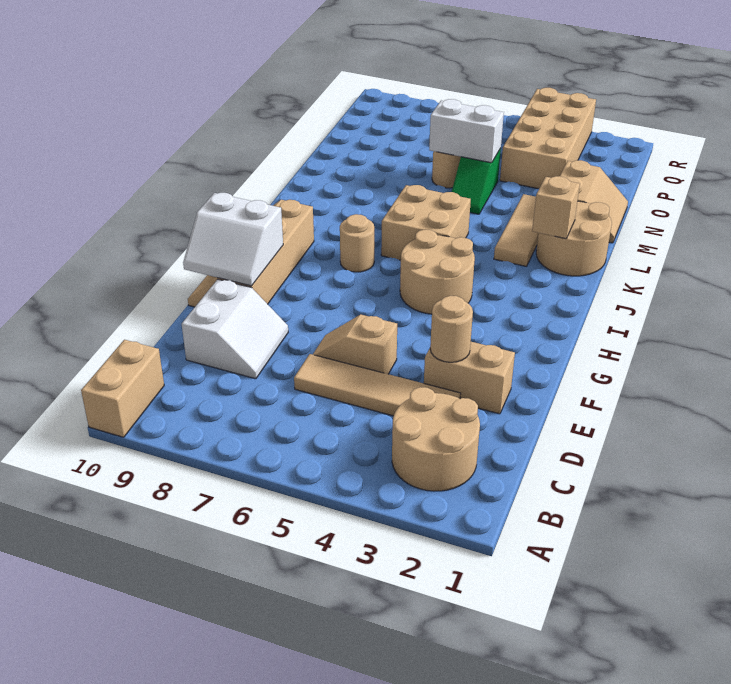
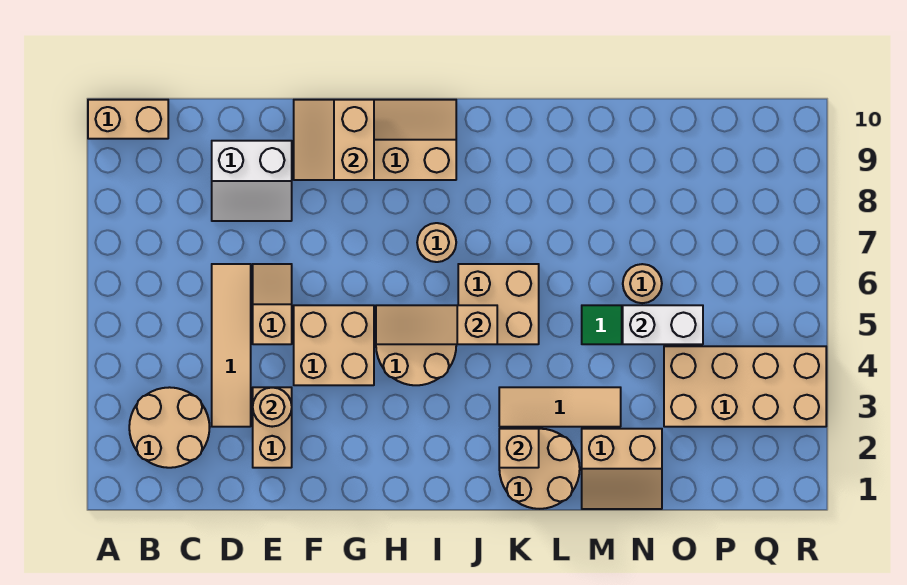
none -> tan 2x2 brick [294,305,374,385]
white 2x2 slope [183,193,283,286] -> tan 2x2 slope [294,100,374,180]
none -> tan 1x3 slope [376,305,497,344]
white 1x2 brick [429,99,504,163] -> white 1x2 brick turned to [623,305,703,344]

